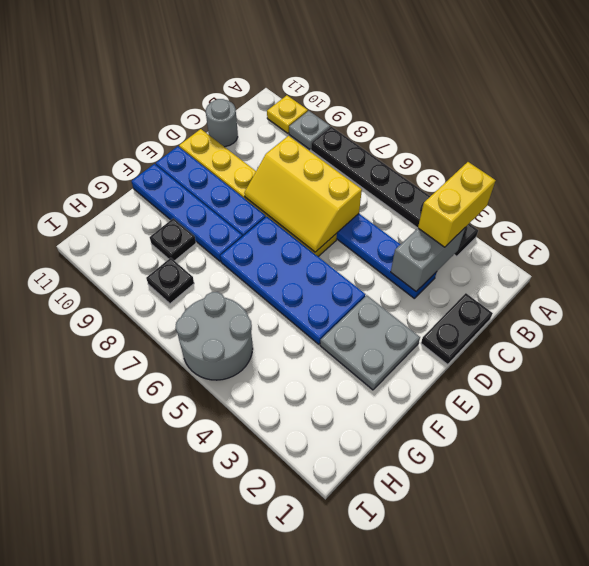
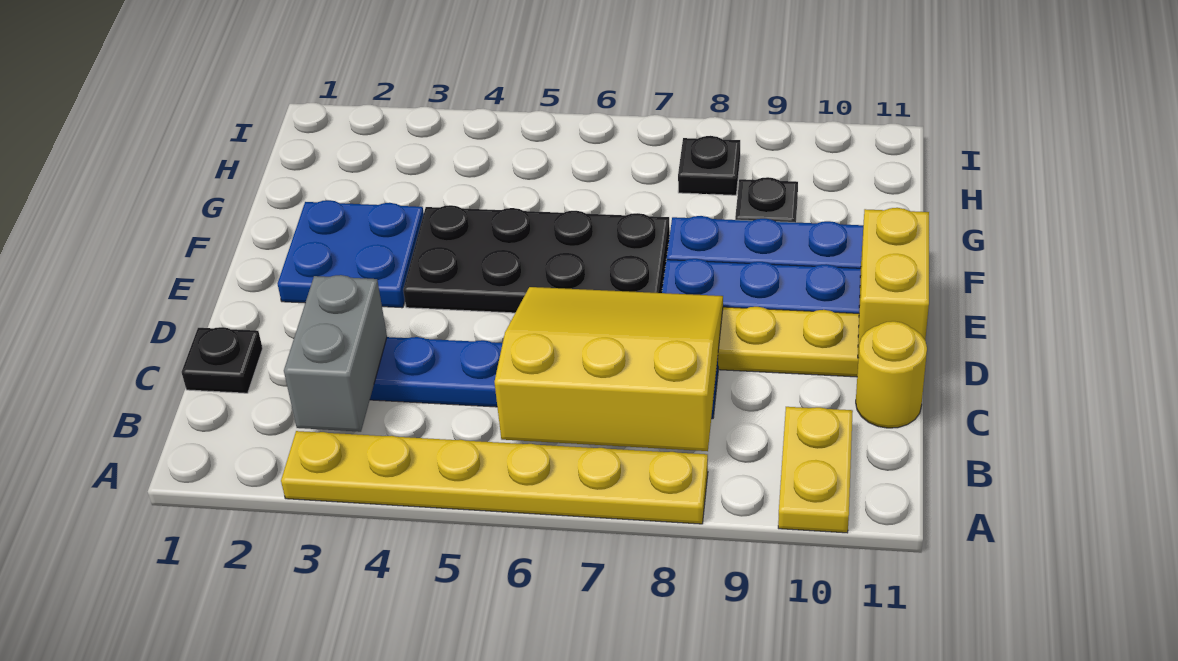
black 1x6 plate [311,127,478,256] -> yellow 1x6 plate [281,431,708,524]
yellow 1x2 brick [418,162,496,247] -> yellow 1x2 brick moved to [858,208,929,358]
grey 1x1 plate [289,111,330,149] -> none
yellow 1x1 plate [267,95,308,133] -> yellow 1x2 plate [778,407,853,533]
black 1x2 plate [421,293,493,365] -> black 1x1 plate [182,327,263,393]
yellow 2x3 slope [244,136,362,252] -> yellow 3x3 slope [495,287,723,451]
grey 1x1 round brick [206,99,238,147] -> yellow 1x1 round brick [856,321,927,428]
grey 2x2 plate [320,295,420,390] -> blue 2x2 plate [278,200,424,308]
blue 2x4 plate [220,217,365,344] -> black 2x4 plate [403,205,670,313]
grey 2x2 round brick [176,292,253,380] -> none

